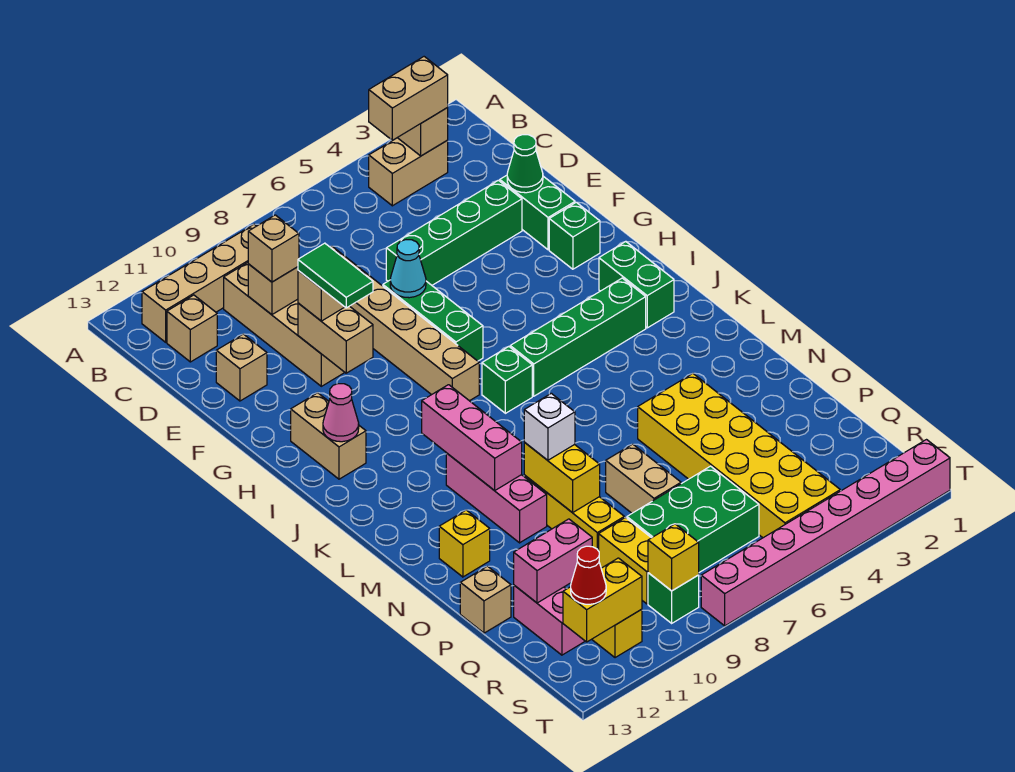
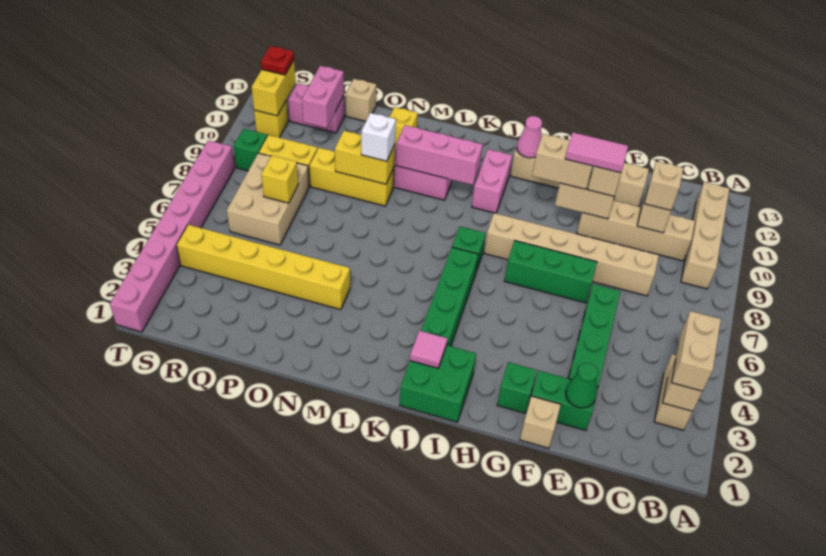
tan 1x1 brick [167,295,217,362] -> tan 1x1 brick moved to [520,396,561,448]
cyan 1x1 cone [390,240,426,298] -> none
green 1x2 tile [298,243,373,308] -> pink 1x2 tile [565,132,628,173]
green 1x2 brick [599,241,674,328] -> green 2x2 brick [400,345,476,422]
none -> pink 1x1 tile [410,331,447,368]
none -> pink 1x2 brick [472,149,512,213]
yellow 2x6 brick [638,373,840,538] -> yellow 1x6 brick [177,225,350,310]
tan 1x2 brick [606,444,681,513] -> tan 1x2 brick moved to [532,134,593,189]
green 2x3 brick [627,466,759,572] -> tan 2x3 brick [227,153,309,245]
yellow 1x1 brick [648,524,699,591] -> yellow 1x1 brick moved to [261,155,298,203]
red 1x1 cone [571,546,606,604] -> red 1x1 plate [261,46,294,75]

